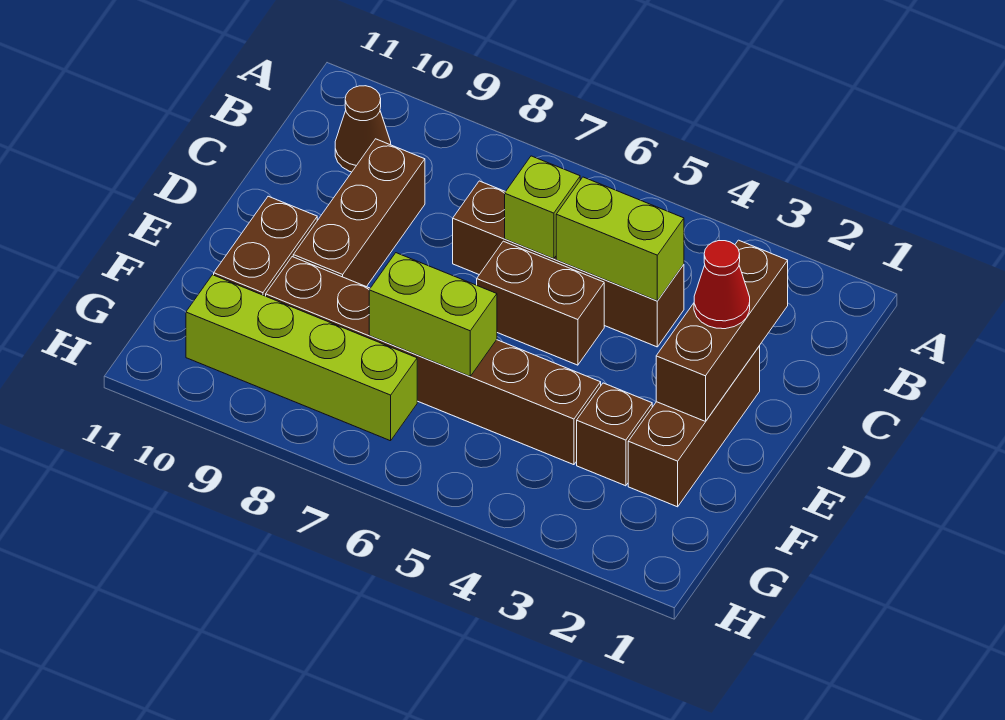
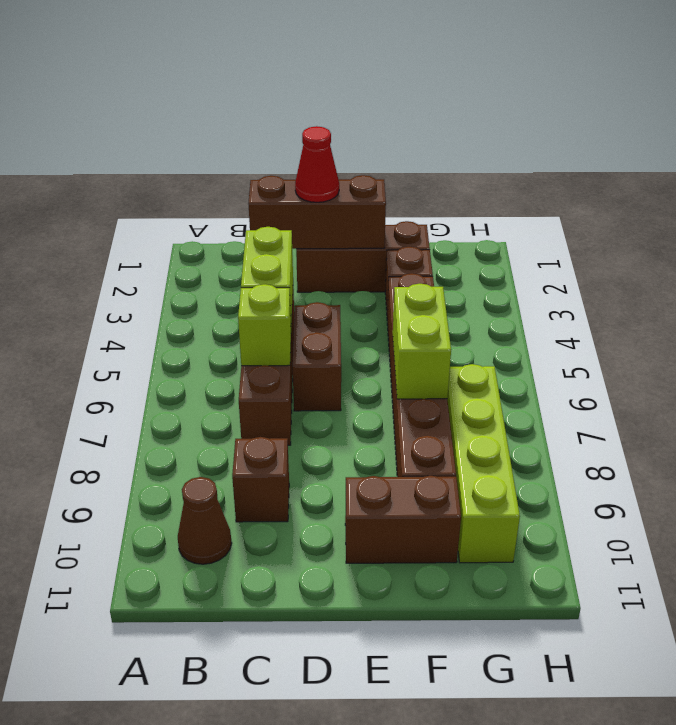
brown 1x3 brick [293,139,425,287] -> brown 1x1 brick [232,437,289,522]

